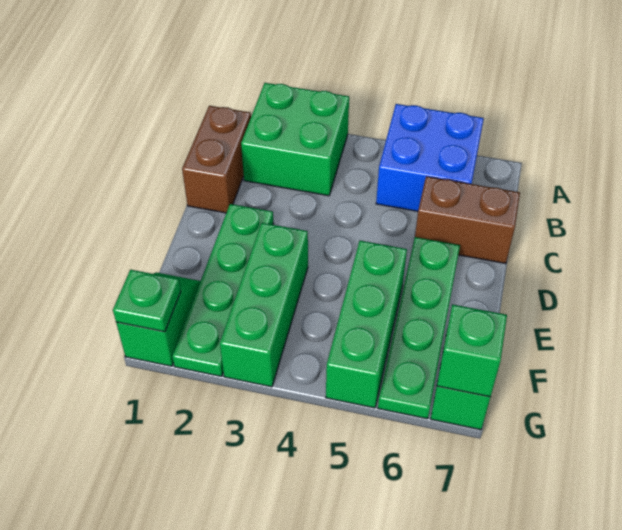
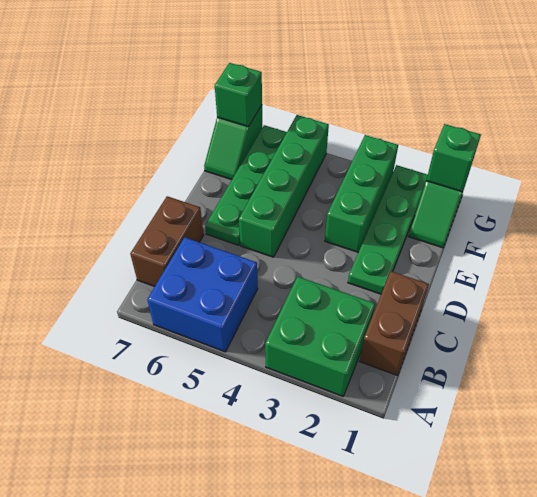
brown 1x2 brick [415,176,520,264] -> brown 1x2 brick turned to [130,196,204,287]
green 1x3 brick [326,241,407,408] -> green 1x4 brick [239,115,329,257]
green 1x1 plate [113,270,181,332] -> green 1x1 brick [426,124,481,192]

